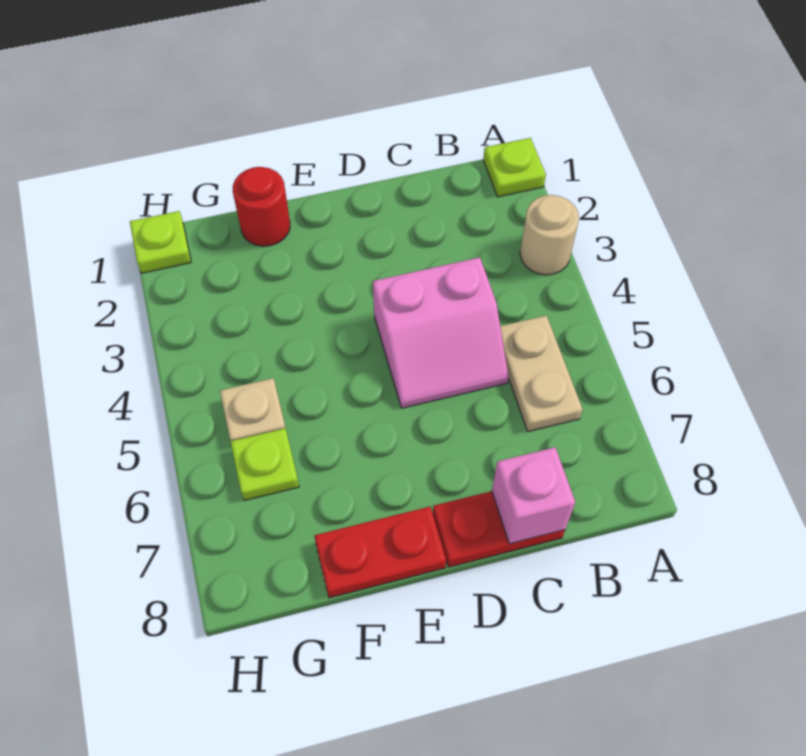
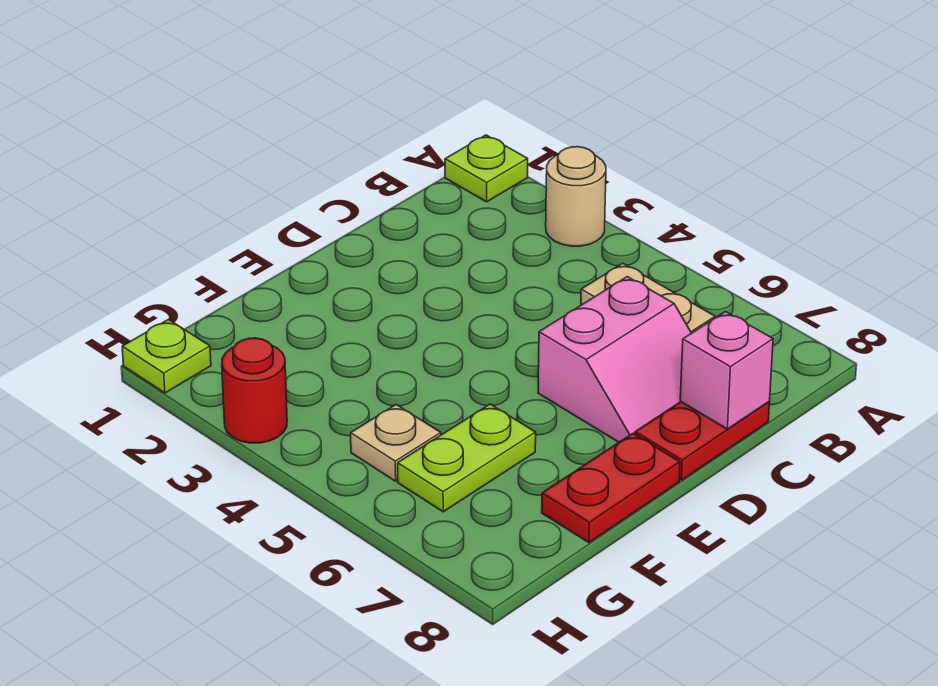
pink 2x2 slope [373,257,509,408] -> pink 2x2 slope moved to [538,277,691,442]
red 1x1 round brick [233,167,290,246] -> red 1x1 round brick moved to [222,338,287,443]
lime 1x1 plate [230,428,299,501] -> lime 1x2 plate [398,404,536,512]

